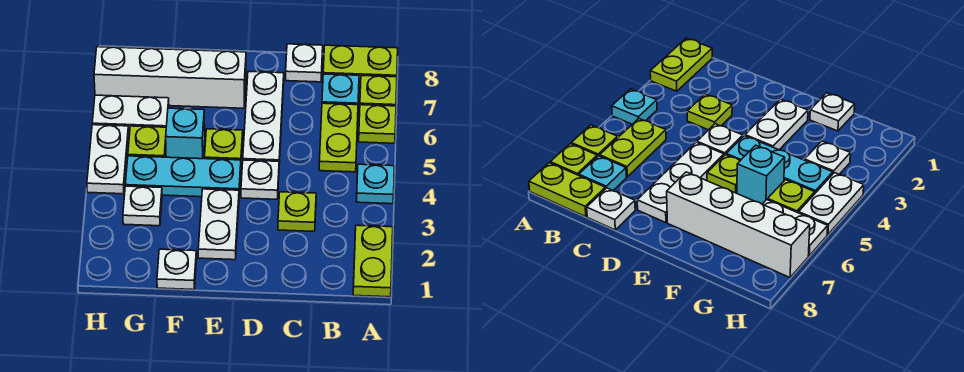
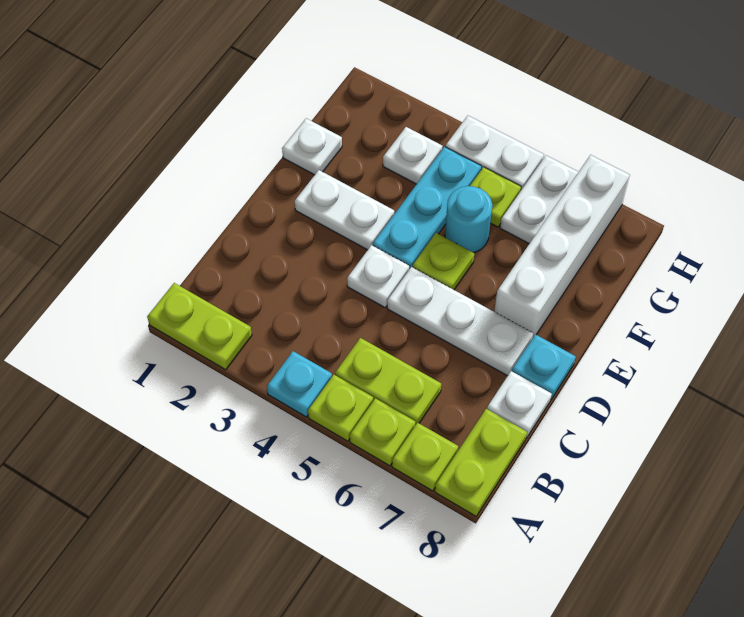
cyan 1x1 plate [322,74,359,105] -> cyan 1x1 plate moved to [512,334,576,400]
lime 1x1 plate [278,192,316,231] -> lime 1x1 plate moved to [308,375,373,441]
cyan 1x1 brick [166,108,205,159] -> cyan 1x1 round brick [445,186,492,253]

